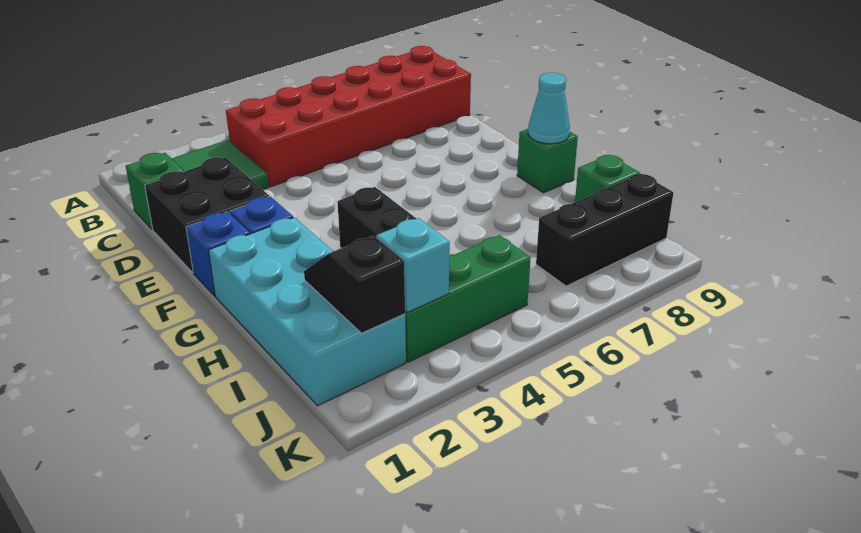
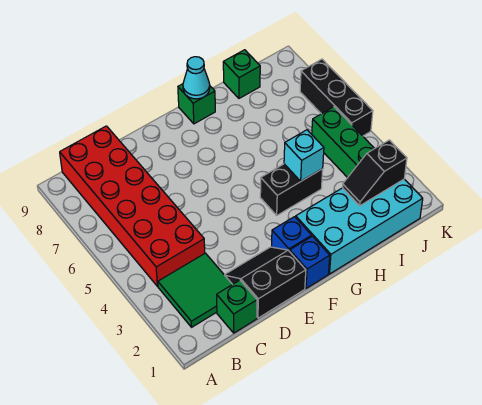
black 2x2 brick [145,158,269,273] -> black 2x2 slope [225,247,306,318]
cyan 1x1 brick [376,218,450,312] -> cyan 1x1 brick moved to [284,130,324,181]
black 1x3 brick [536,174,674,286] -> black 1x3 brick moved to [300,59,373,136]

